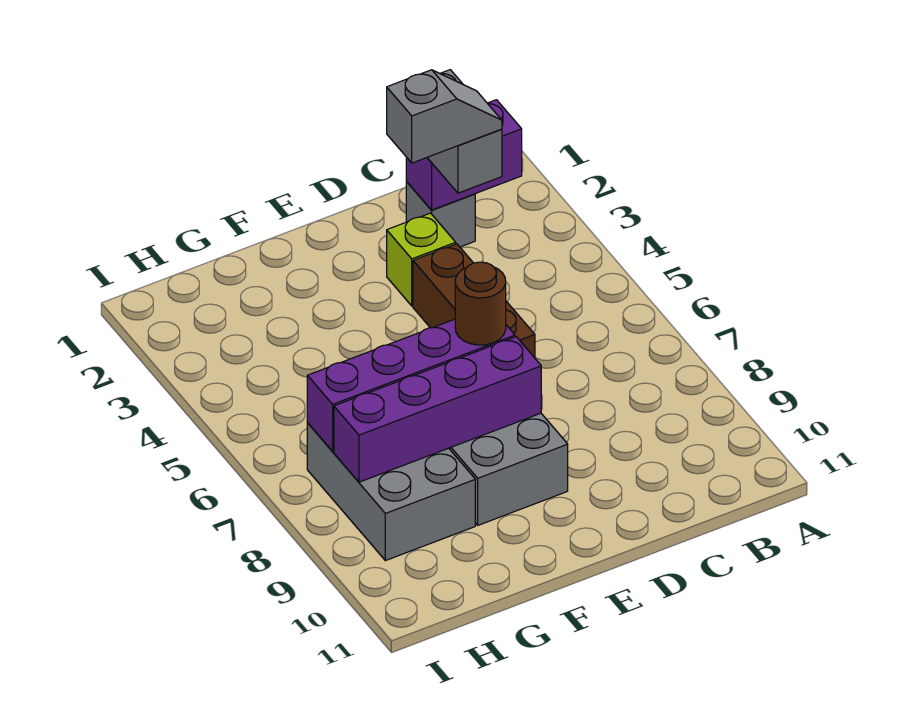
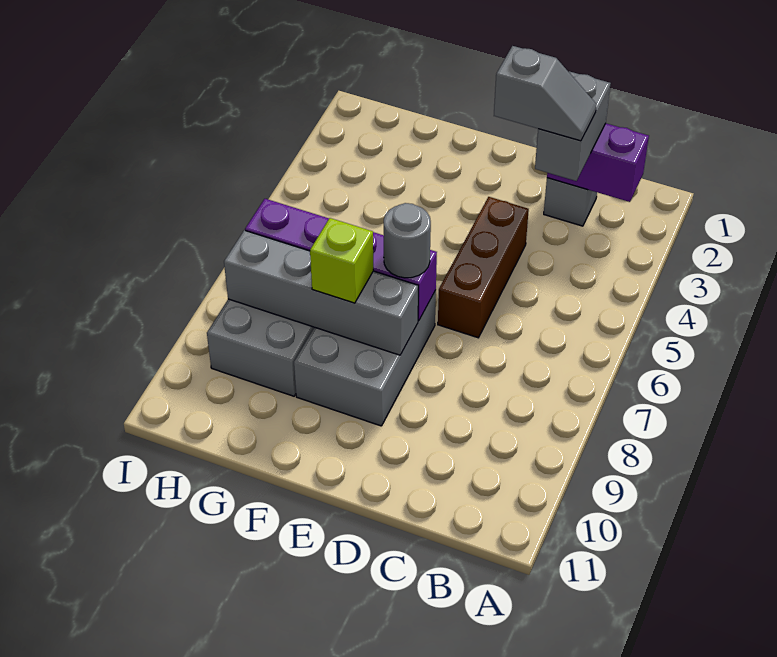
lime 1x1 brick [387,213,456,306] -> lime 1x1 brick moved to [310,218,373,303]
brown 1x1 round brick [455,262,506,345] -> grey 1x1 round brick [384,203,431,278]
purple 1x4 brick [334,337,541,482] -> grey 1x4 brick [224,230,418,355]

